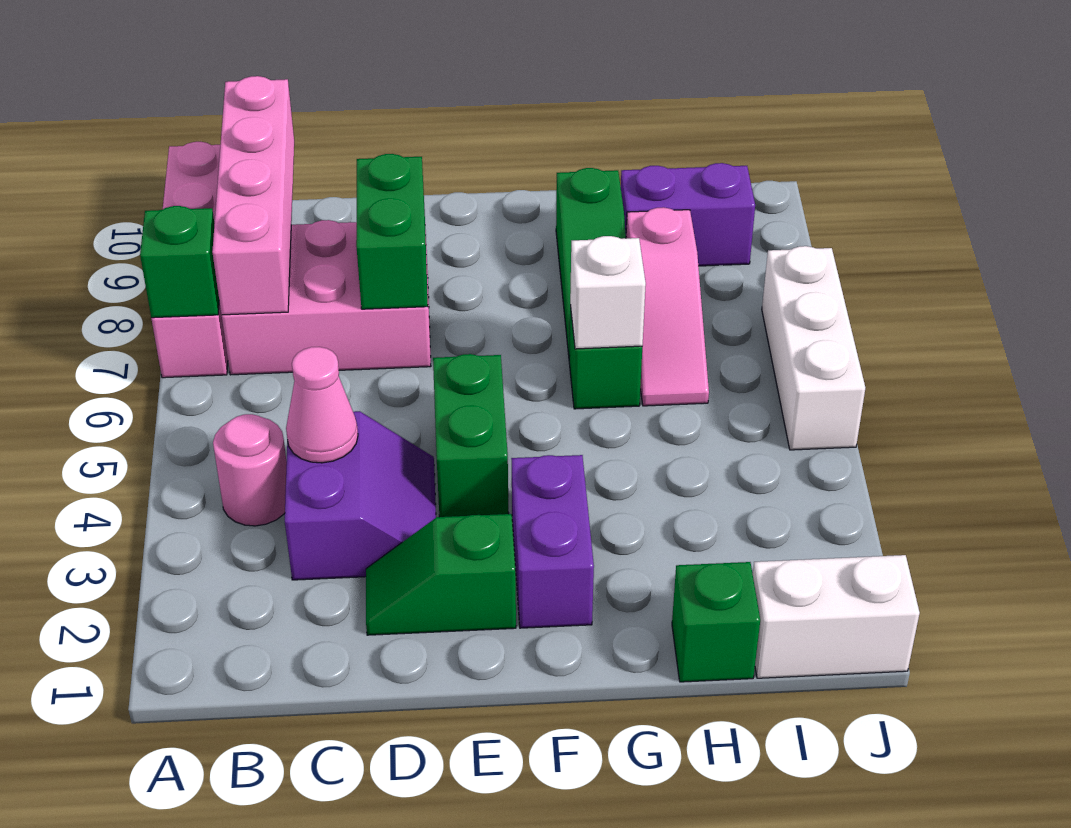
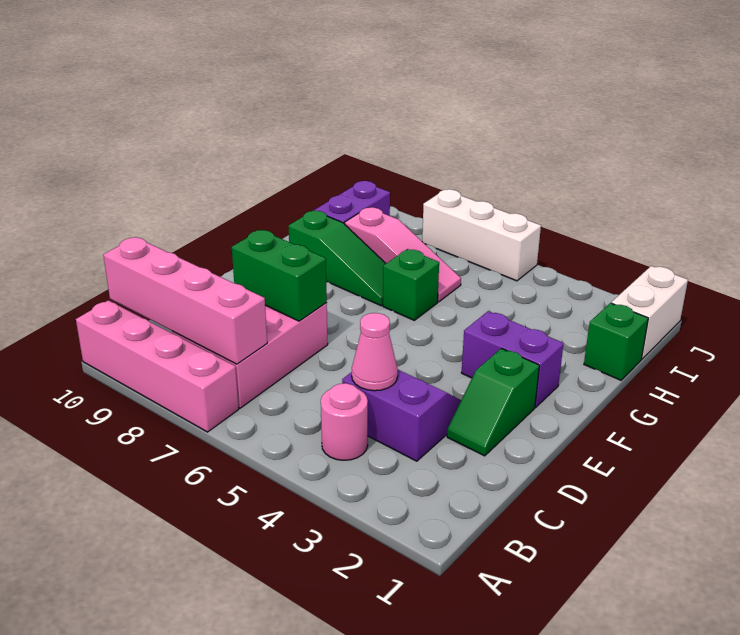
green 1x1 brick [140,206,219,318] -> none
green 1x2 brick [433,354,509,517] -> none
white 1x1 brick [570,236,646,349] -> none

